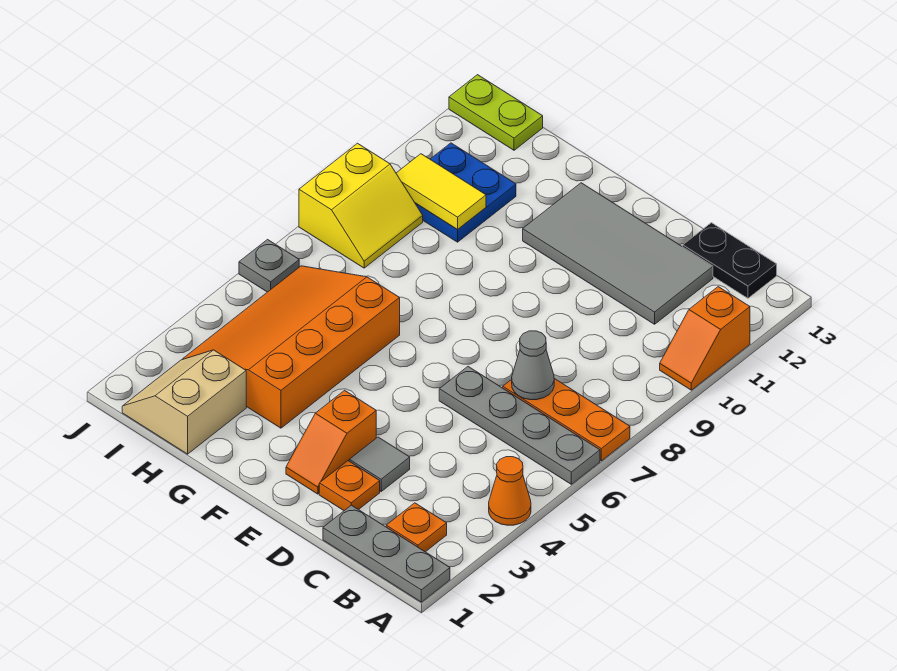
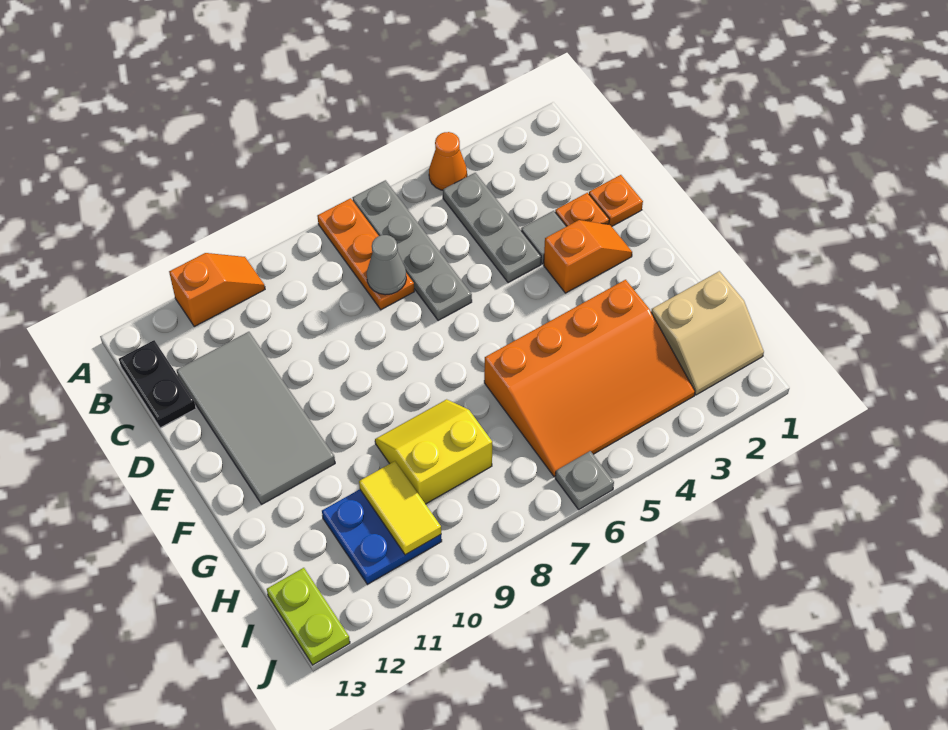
grey 1x3 plate [323,505,450,602] -> grey 1x3 plate moved to [443,173,541,283]
orange 1x1 plate [386,503,447,552] -> orange 1x1 plate moved to [589,175,643,226]
yellow 2x2 slope [299,143,423,268] -> yellow 2x2 slope moved to [375,399,492,504]

